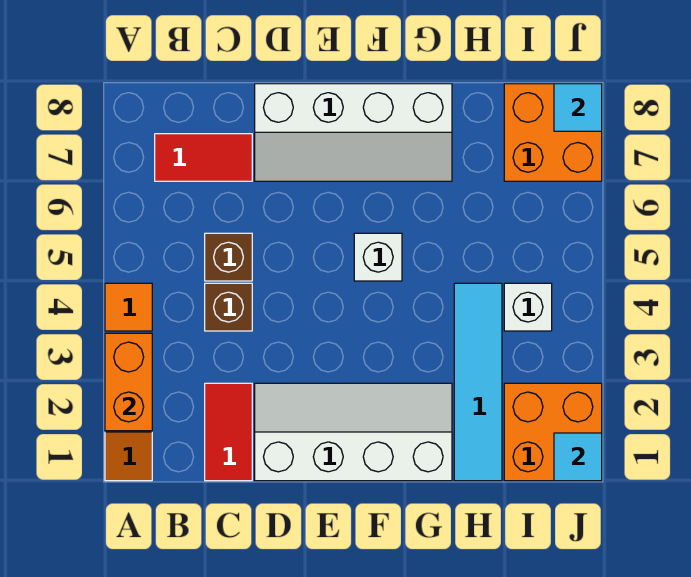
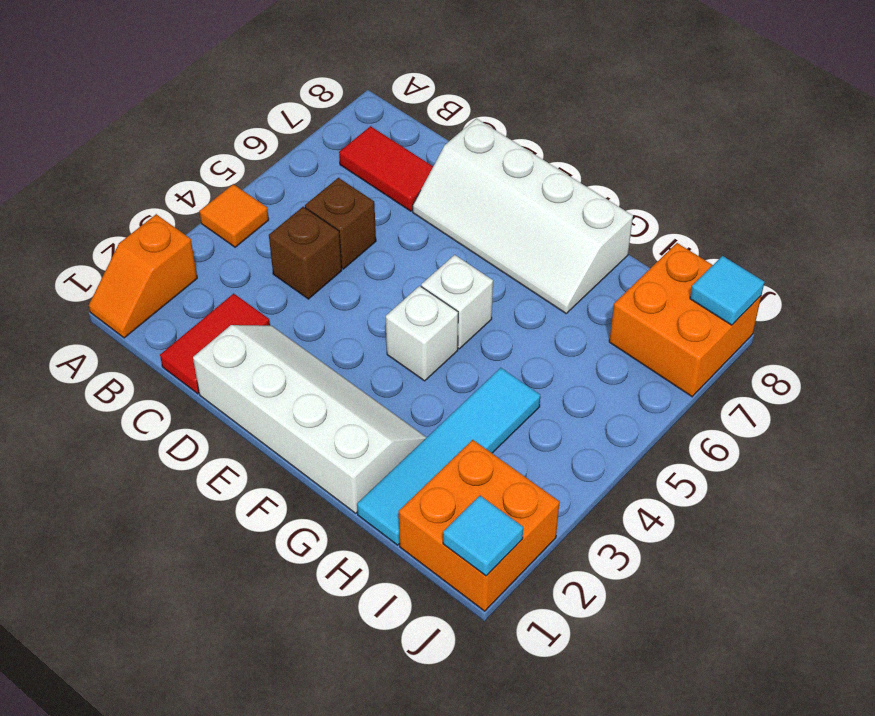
orange 1x2 brick [105,333,152,431] -> none
white 1x1 brick [504,283,552,331] -> white 1x1 brick moved to [386,286,458,381]

